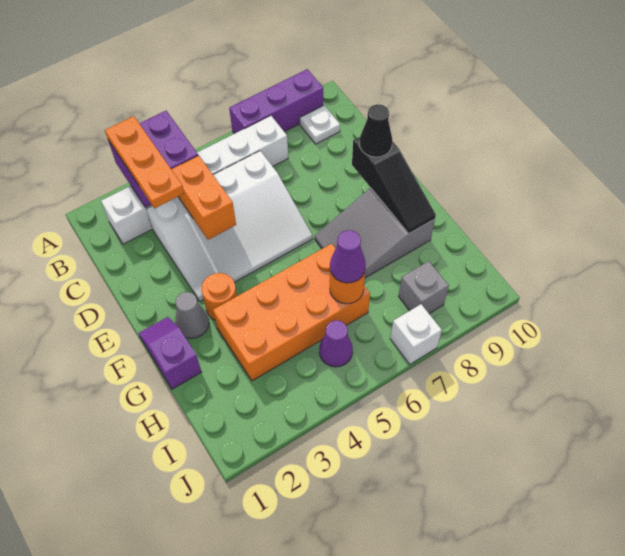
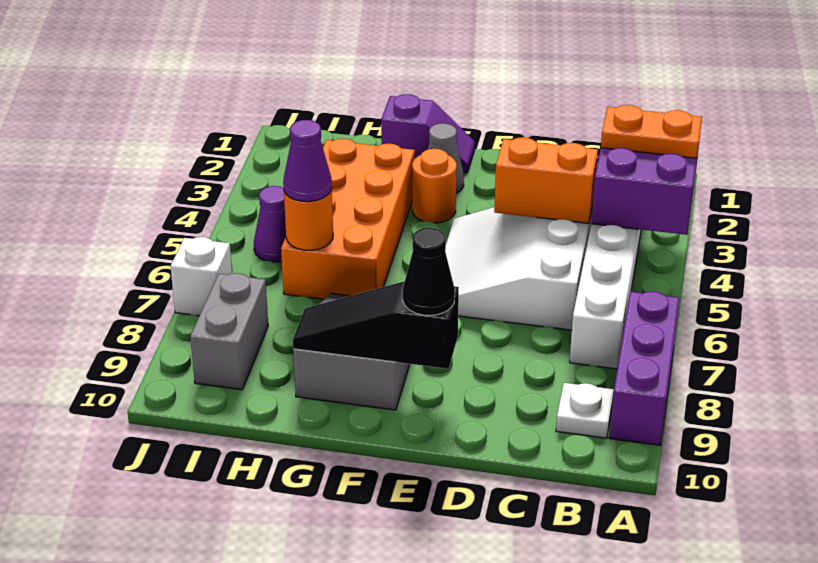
orange 1x3 plate [105,116,184,208] -> orange 1x2 plate [601,105,702,158]
white 3x4 slope [146,151,313,301] -> white 3x3 slope [445,207,593,330]
grey 1x1 brick [398,261,449,314] -> grey 1x2 brick [190,273,268,390]

